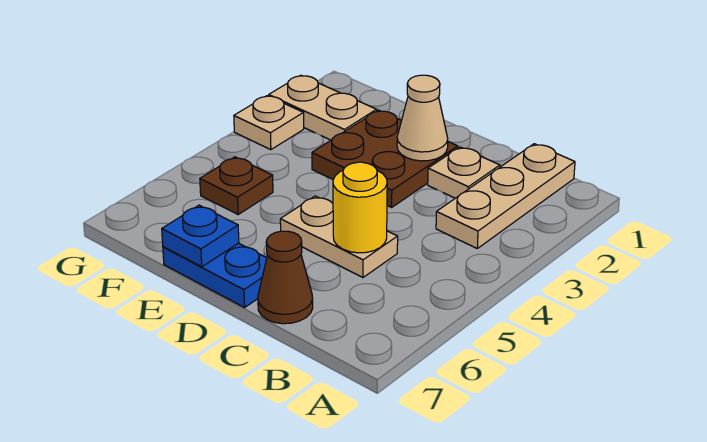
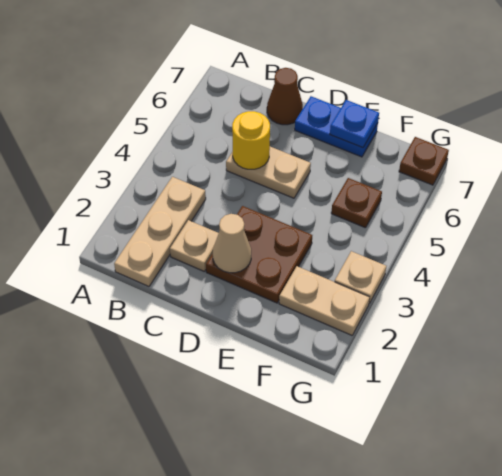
none -> brown 1x1 plate [399,137,449,185]

